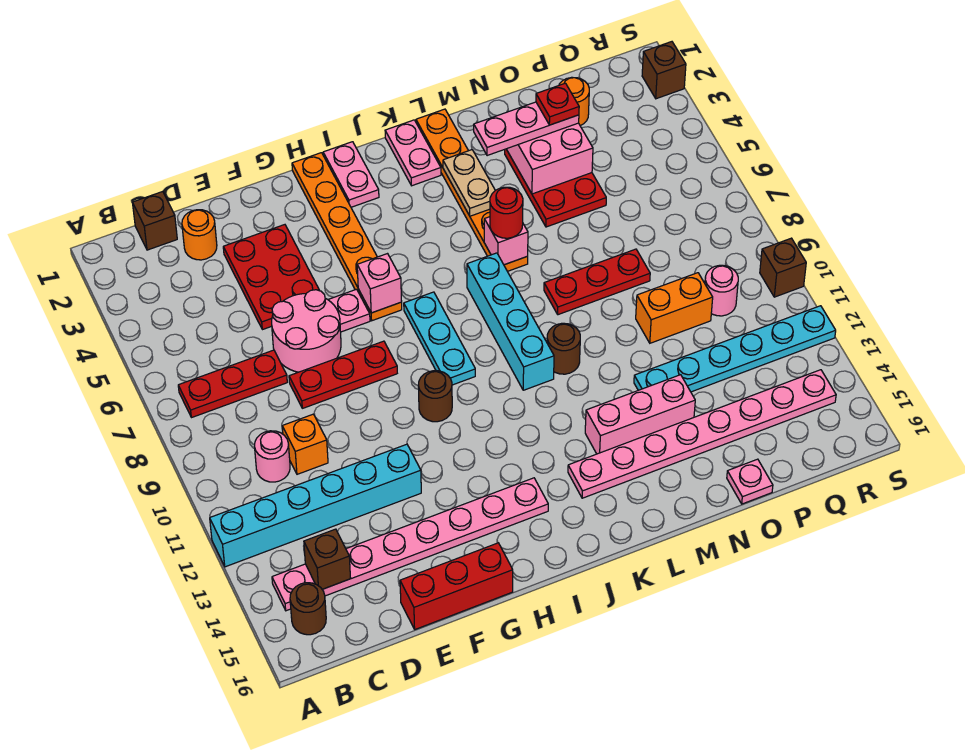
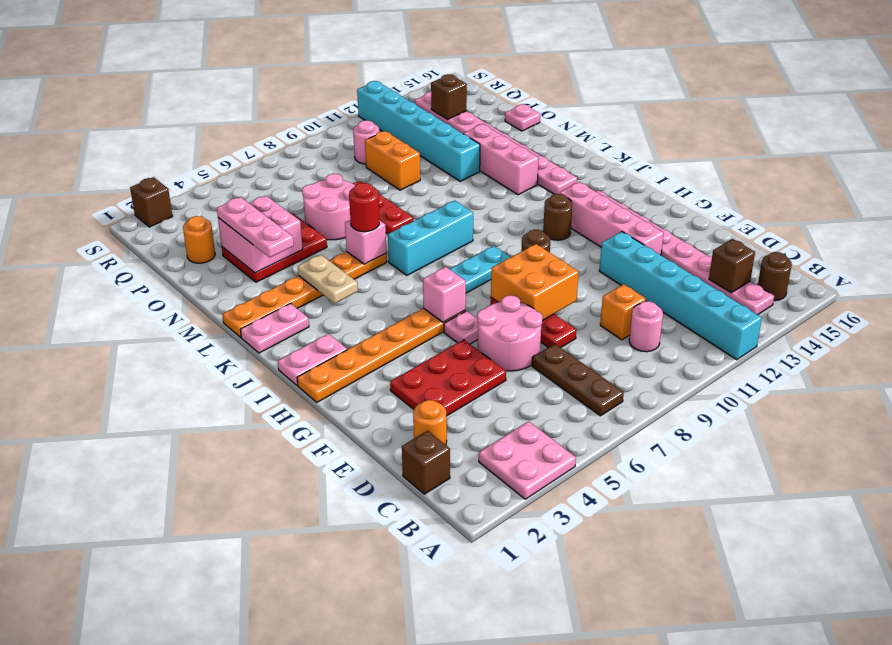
none -> pink 2x2 plate [479,421,576,499]
red 1x3 plate [178,350,287,418] -> brown 1x3 plate [532,344,624,416]
red 1x3 brick [400,543,513,629] -> none
none -> orange 2x2 brick [491,244,579,321]
none -> pink 1x4 brick [560,182,664,255]
cyan 1x4 brick [467,253,554,390] -> cyan 1x3 brick [388,201,473,275]
tan 1x2 plate [443,150,495,216] -> tan 1x2 plate turned to [298,255,358,303]
brown 1x1 round brick [547,323,580,374] -> brown 1x1 round brick moved to [543,194,572,240]
none -> pink 2x2 round brick [302,174,355,240]
cyan 1x6 plate [634,306,836,392] -> cyan 1x6 brick [357,81,480,181]
red 1x1 plate [536,83,579,125] -> none
brown 1x1 brick [760,238,806,297] -> brown 1x1 brick moved to [431,74,467,120]

